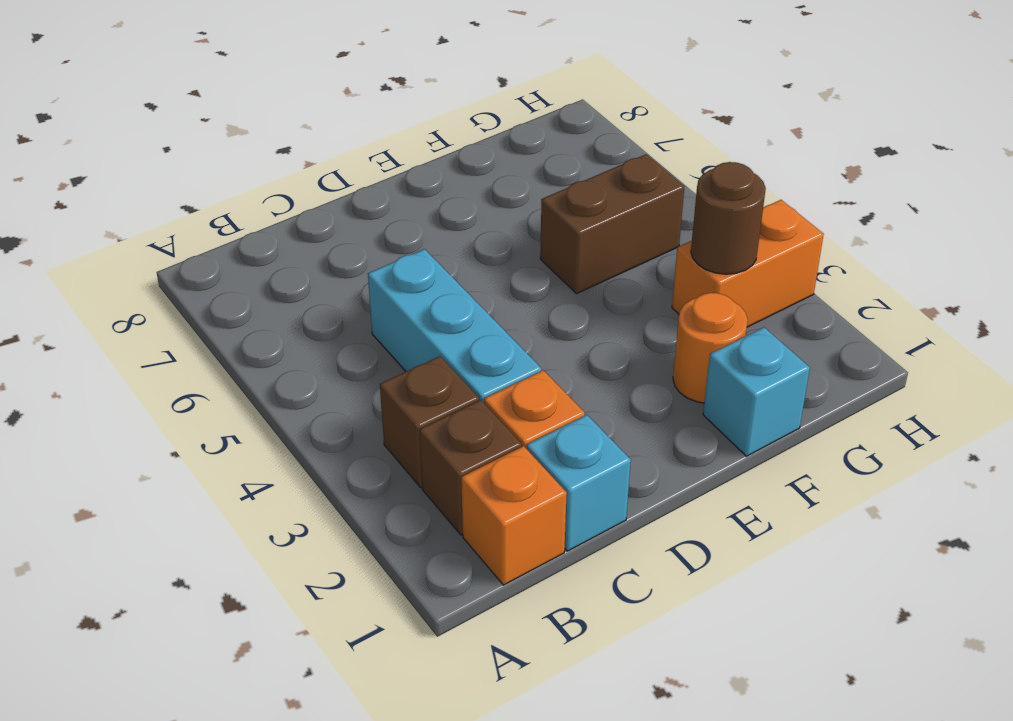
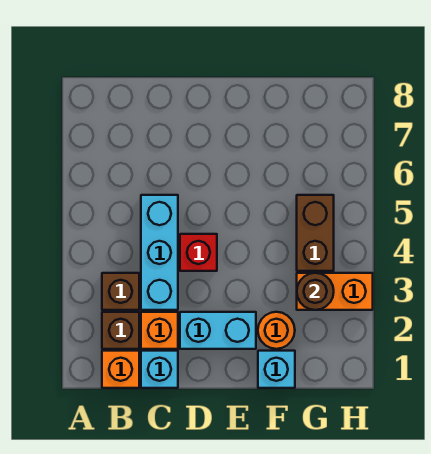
none -> cyan 1x2 brick [180,312,256,349]
none -> red 1x1 brick [180,234,217,271]
brown 1x2 brick [540,154,684,294] -> brown 1x2 brick turned to [297,195,334,271]

